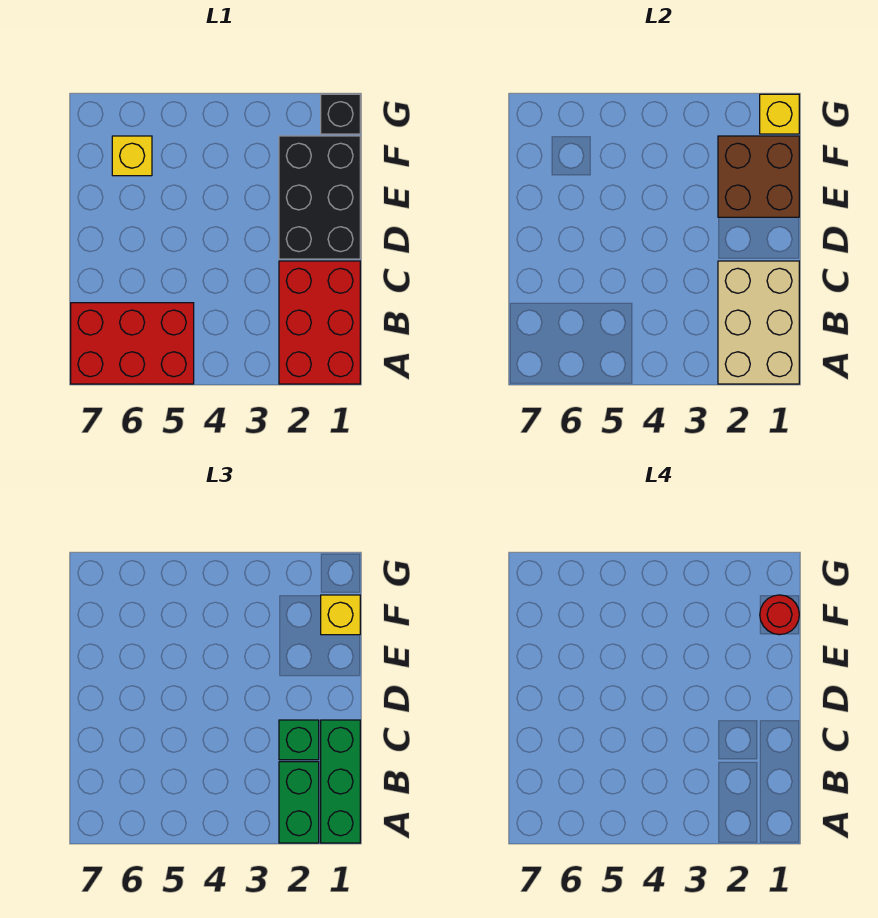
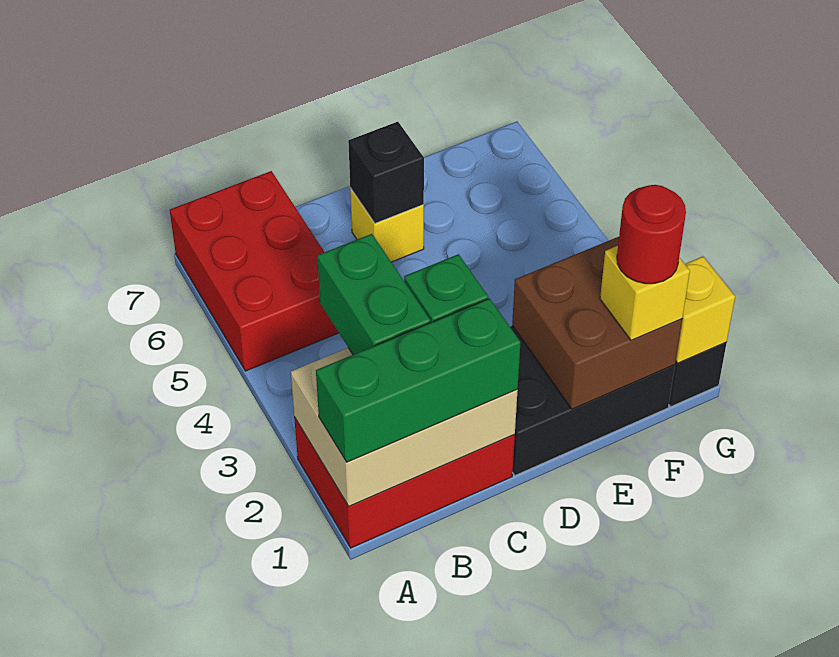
green 1x2 brick [279,762,319,843] -> green 1x2 brick turned to [317,234,430,355]
none -> black 1x1 brick [348,122,424,223]
yellow 1x1 brick [112,136,152,176] -> yellow 1x1 brick moved to [350,188,424,262]

